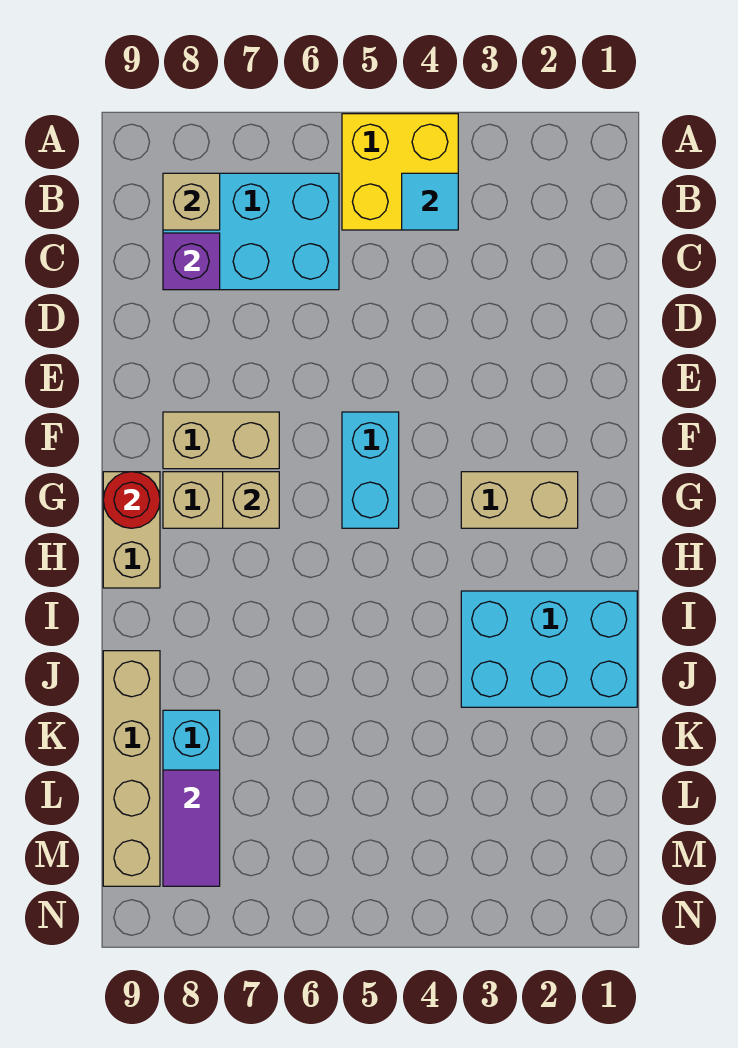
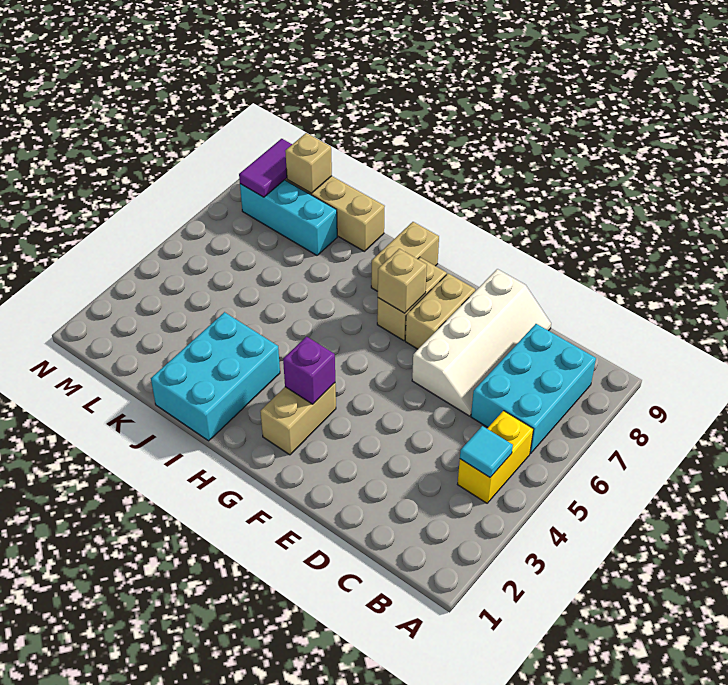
yellow 2x2 brick [342,114,458,230] -> yellow 1x2 brick [457,411,534,503]
tan 1x1 brick [163,173,220,230] -> tan 1x1 brick moved to [285,133,332,193]
purple 1x1 brick [163,233,220,290] -> purple 1x1 brick moved to [283,337,335,404]
none -> white 2x4 slope [412,269,551,416]
cyan 1x2 brick [342,412,399,528] -> none
tan 1x2 brick [103,472,160,588] -> tan 1x2 brick turned to [371,222,439,291]
red 1x1 round brick [103,472,160,528] -> none
purple 1x2 tile [163,770,220,886] -> purple 1x2 tile turned to [239,139,292,197]

